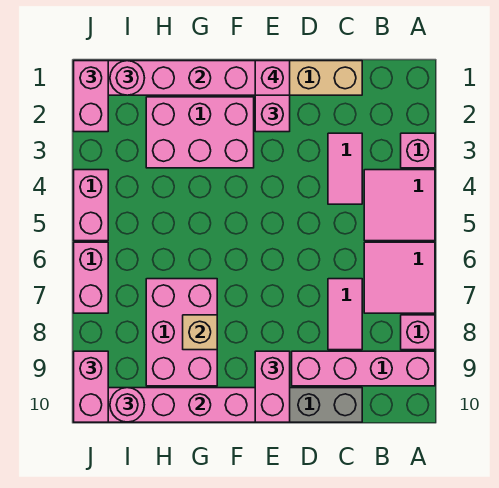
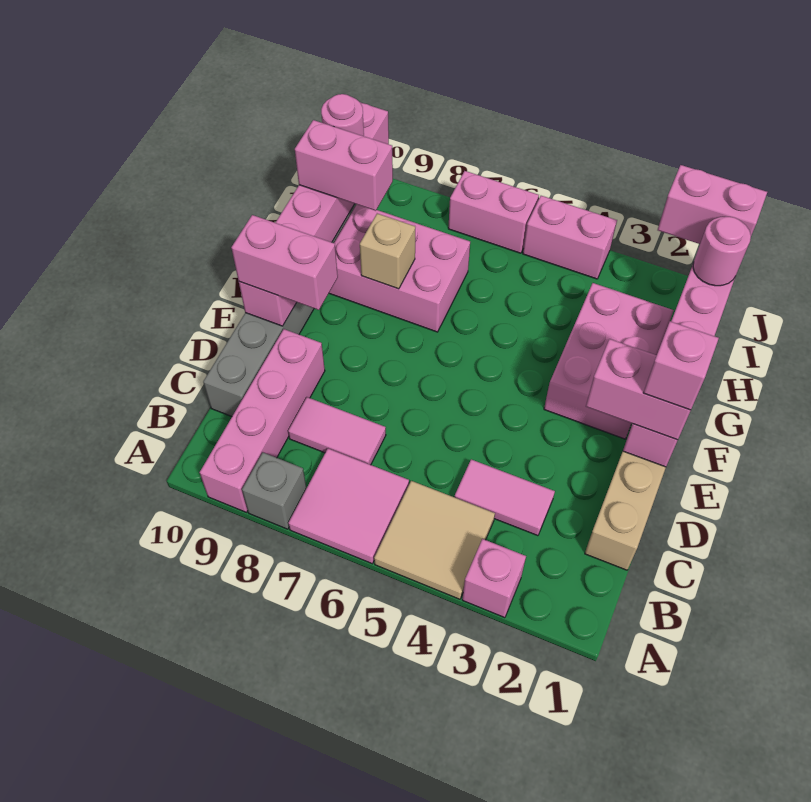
pink 2x2 tile [364,170,435,241] -> tan 2x2 tile [374,481,495,599]
pink 1x1 brick [401,315,435,350] -> grey 1x1 brick [242,453,306,529]
pink 1x2 brick [74,351,108,422] -> pink 1x2 brick moved to [295,120,393,211]

